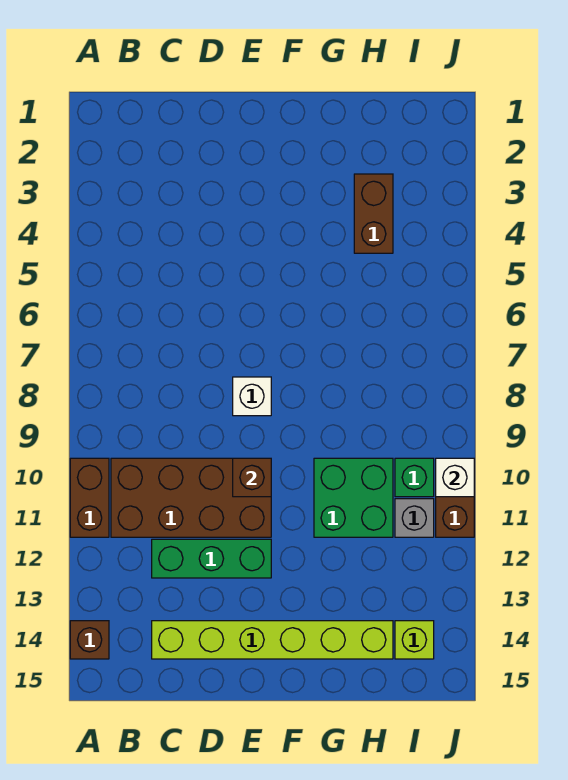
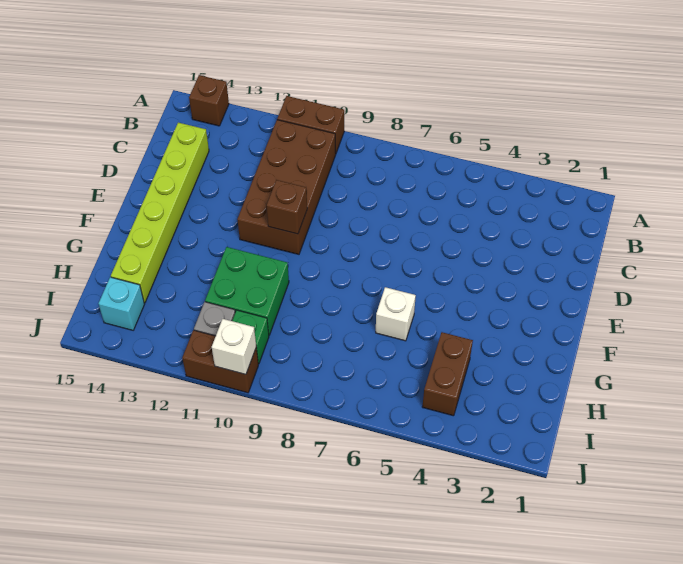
green 1x3 brick [152,539,271,578] -> none
white 1x1 brick [233,377,271,416] -> white 1x1 brick moved to [376,287,416,341]
brown 1x2 brick [354,174,393,253] -> brown 1x2 brick turned to [422,332,473,416]
lime 1x1 brick [395,621,434,659] -> cyan 1x1 brick [99,277,144,330]

